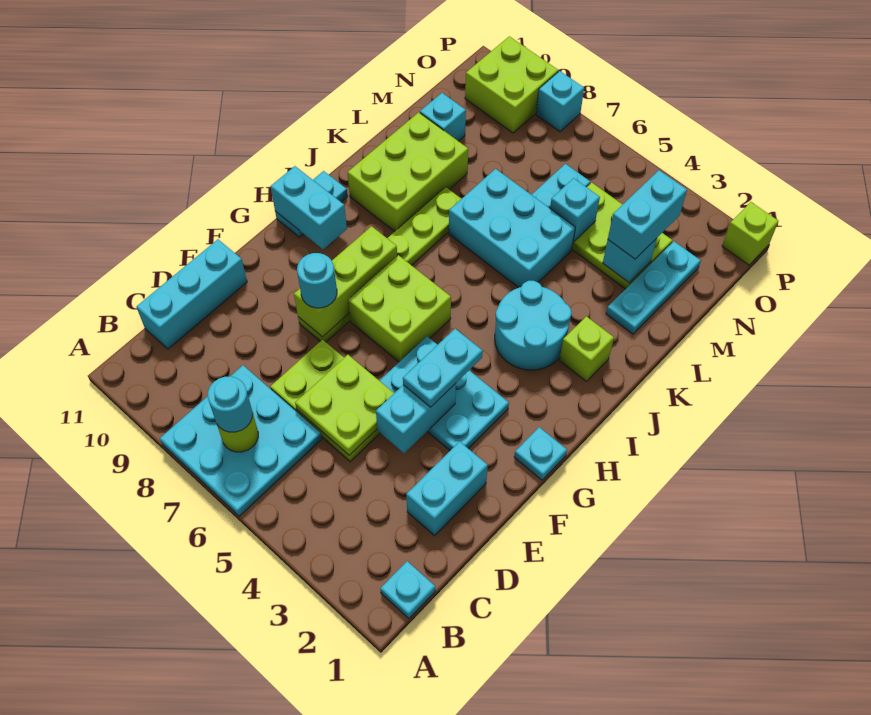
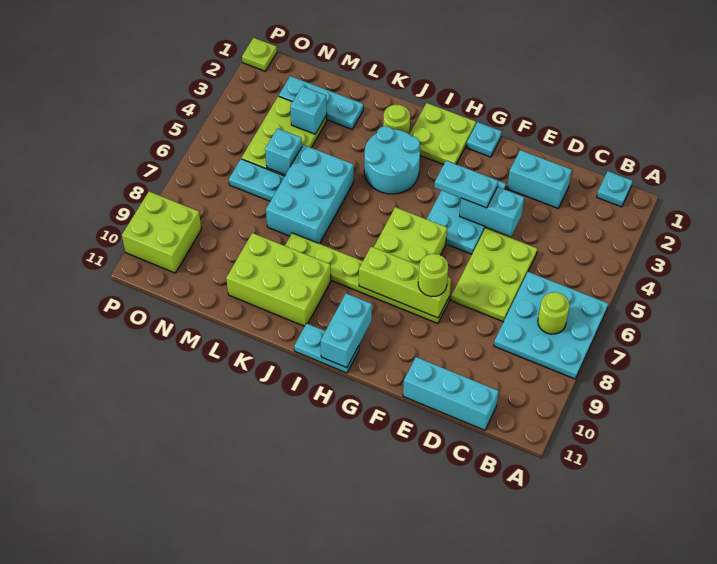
cyan 1x1 round brick [207,376,253,432] -> none
lime 2x2 plate [295,355,394,455] -> lime 2x2 plate moved to [410,103,476,165]
cyan 1x1 round brick [297,253,337,308] -> lime 1x1 round brick [418,254,448,297]
lime 1x1 brick [559,316,614,381] -> lime 1x1 round brick [383,105,410,134]
cyan 1x2 brick [608,170,687,259] -> none
cyan 1x1 brick [420,93,466,141] -> none
lime 1x1 brick [722,202,779,265] -> lime 1x1 plate [242,38,277,71]
cyan 1x1 brick [536,71,584,132] -> none

